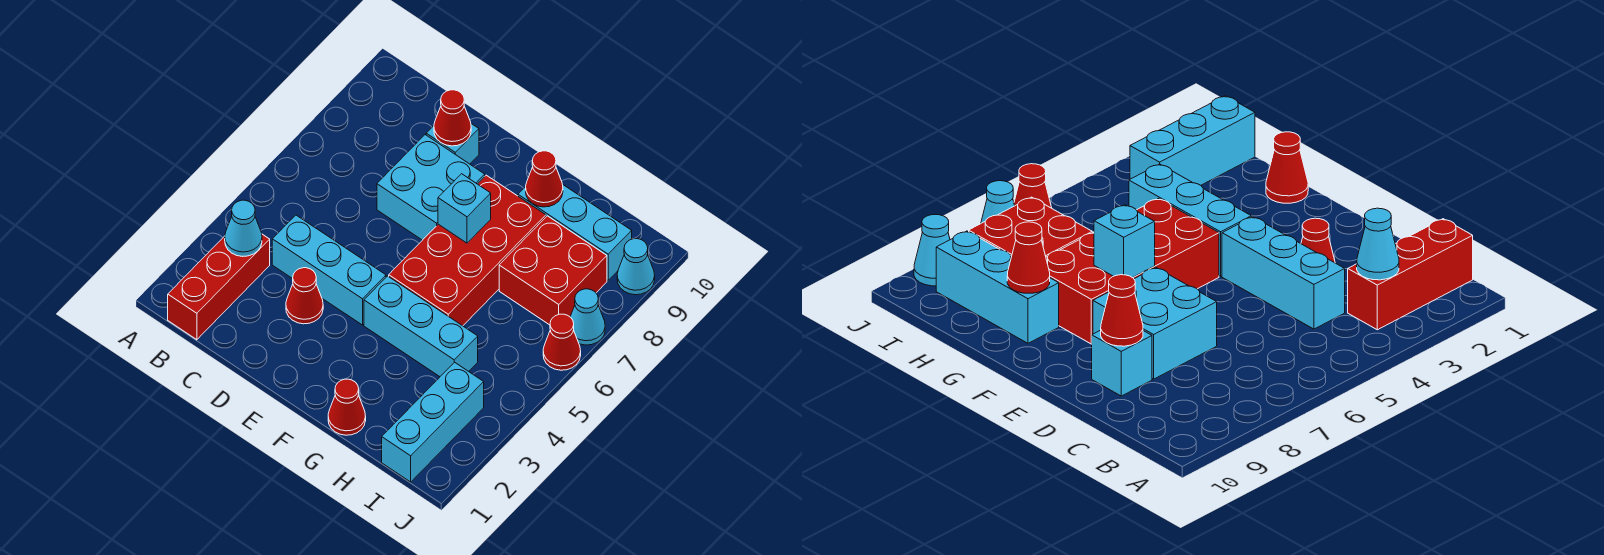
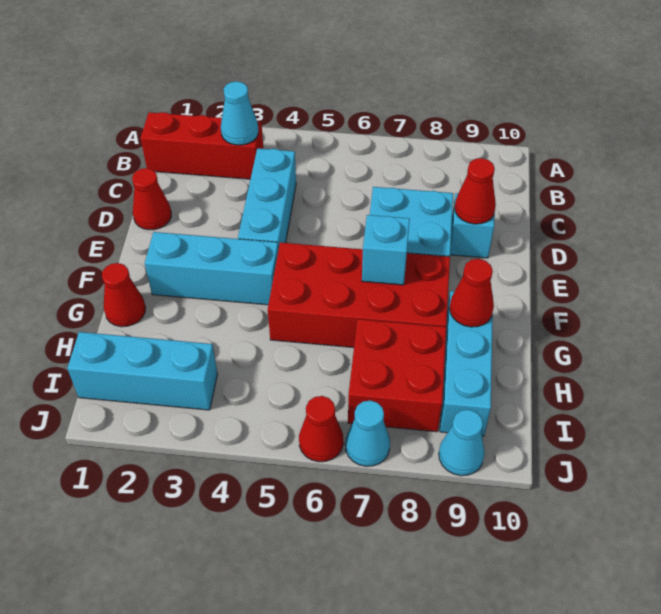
red 1x1 cone [286,268,323,324] -> red 1x1 cone moved to [132,168,171,230]
cyan 1x3 brick [364,276,478,377] -> cyan 1x3 brick turned to [145,232,278,305]

